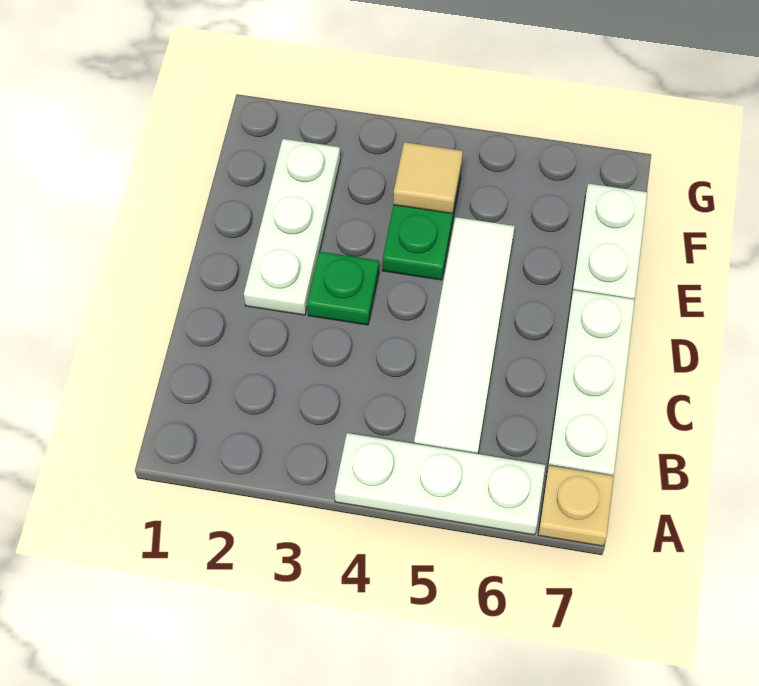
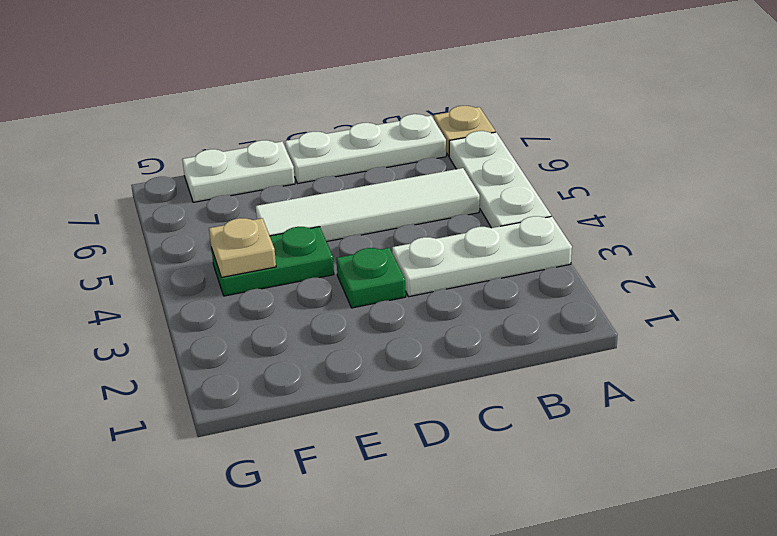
white 1x3 plate [244,139,340,315] -> white 1x3 plate moved to [392,216,572,297]
tan 1x1 tile [393,142,463,214] -> tan 1x1 plate [209,218,276,277]

